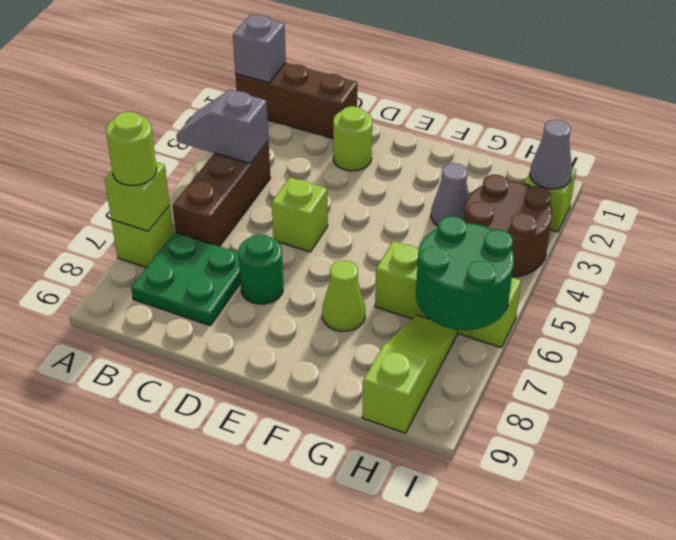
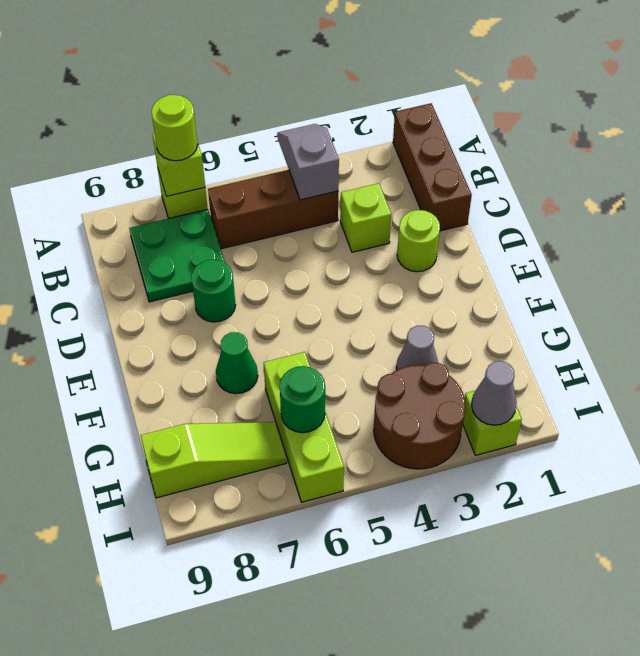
grey 1x1 brick [233,15,286,83] -> none
lime 1x1 brick [272,177,328,252] -> lime 1x1 brick moved to [340,183,391,252]
lime 1x1 cone [322,260,365,331] -> green 1x1 cone [216,332,258,394]
green 2x2 round brick [416,216,514,330] -> green 1x1 round brick [280,366,325,433]

